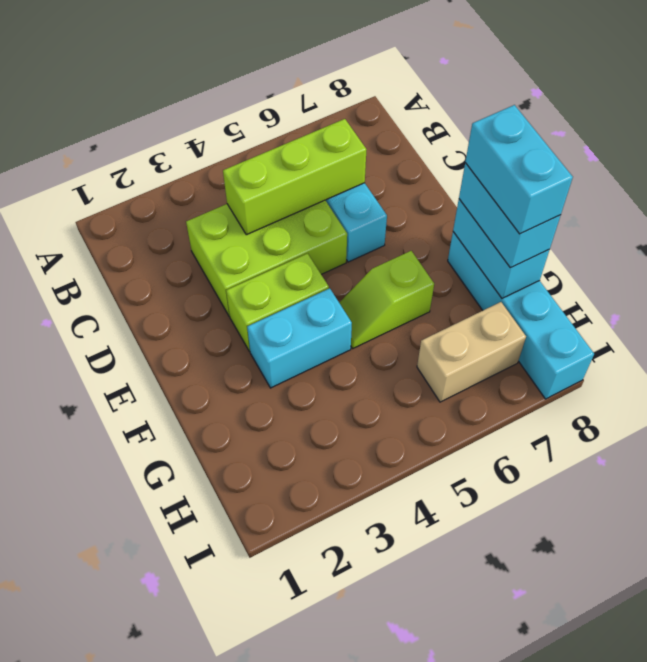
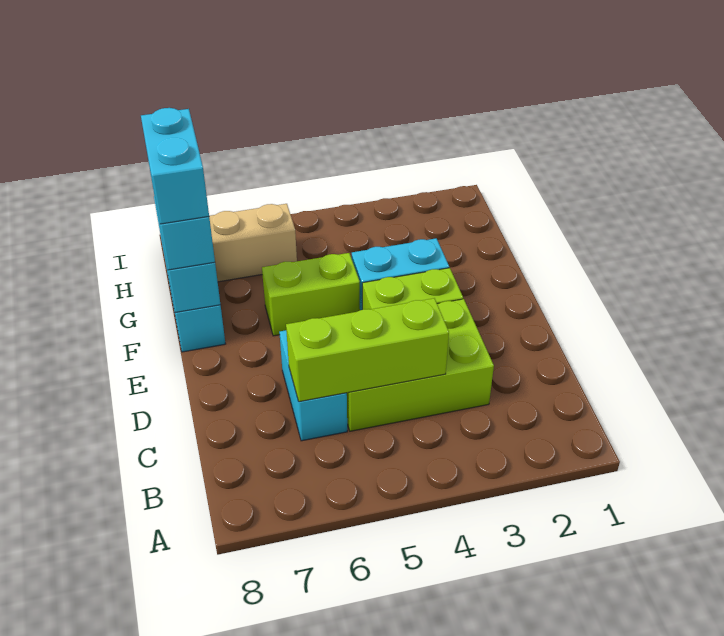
lime 1x2 slope [339,251,434,348] -> lime 1x2 brick [262,253,360,336]

